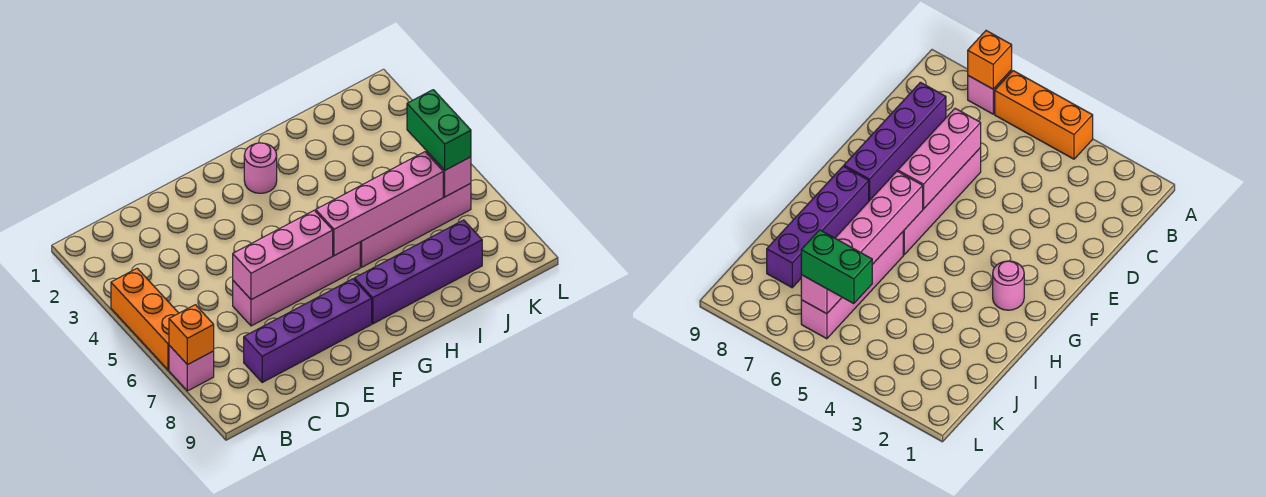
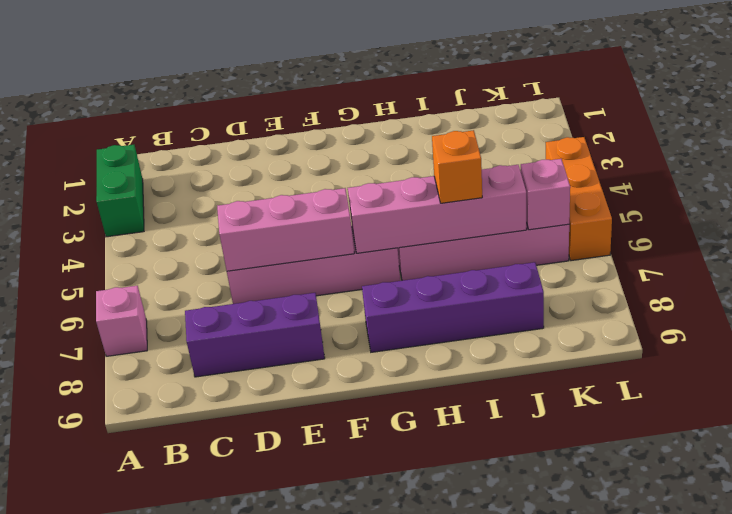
orange 1x3 brick [111,268,179,370] -> orange 1x3 brick moved to [546,137,612,261]
orange 1x1 brick [169,305,214,365] -> orange 1x1 brick moved to [432,130,482,203]
purple 1x4 brick [244,279,372,382] -> purple 1x3 brick [185,293,325,377]
pink 1x1 round brick [244,143,277,193] -> none
green 1x2 brick [407,90,471,170] -> green 1x2 brick moved to [96,145,144,237]

